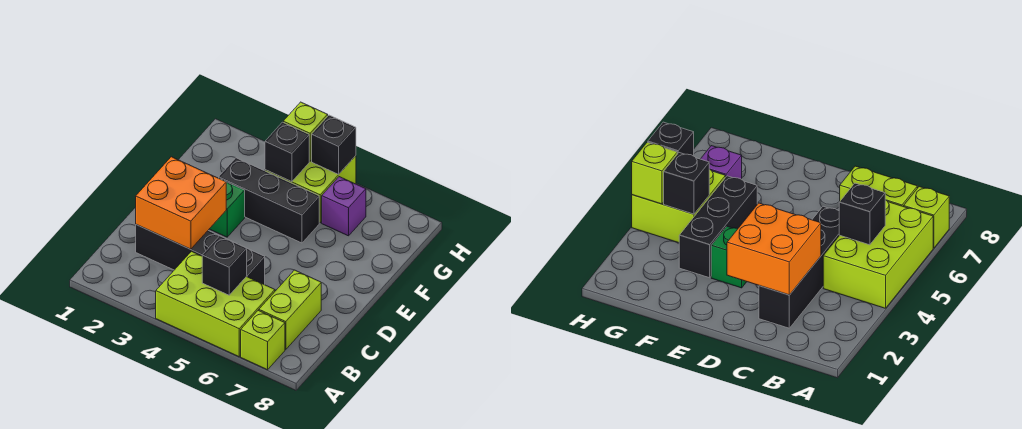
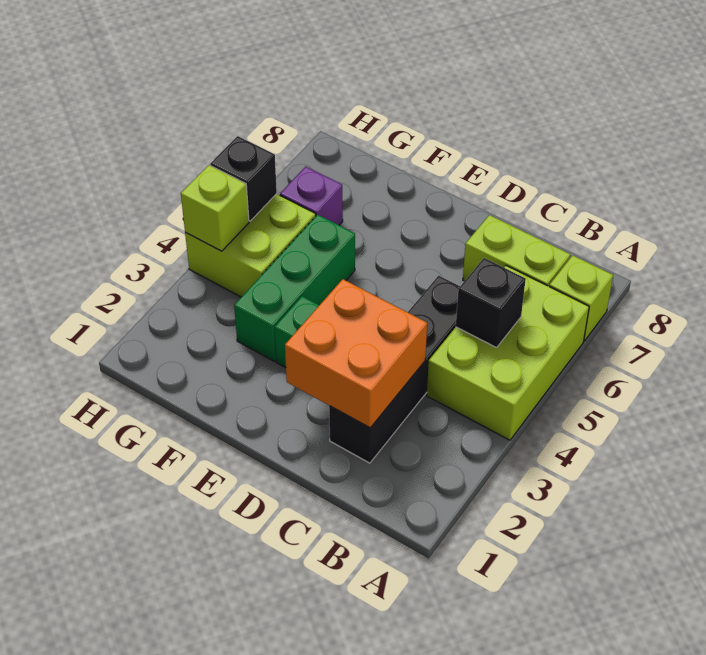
black 1x3 brick [219,158,319,243] -> green 1x3 brick [234,215,355,361]
black 1x1 brick [265,122,309,182] -> none

